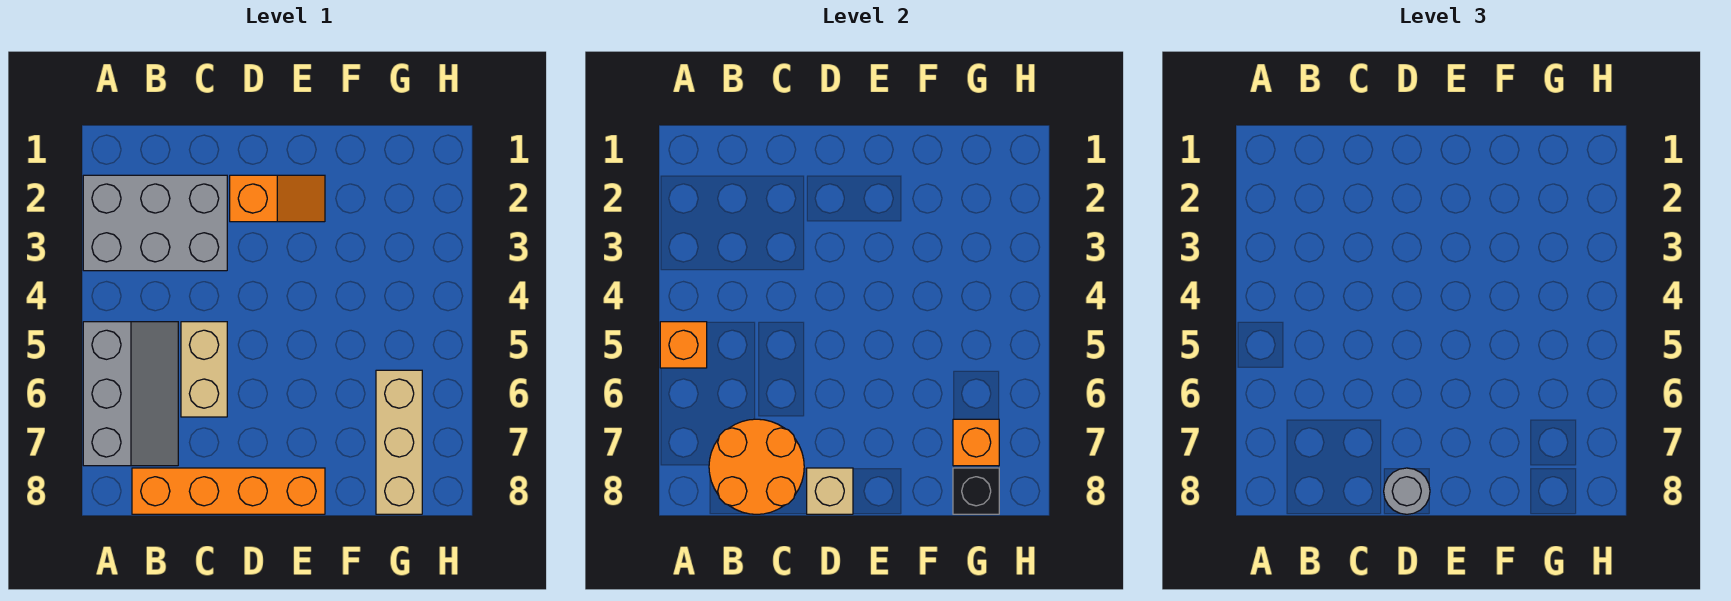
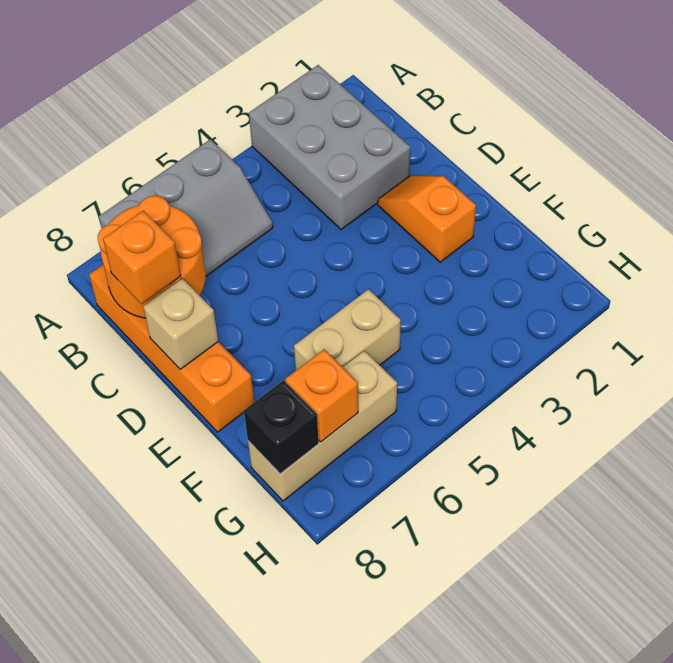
orange 1x1 brick [660,322,707,368] -> orange 1x1 brick moved to [103,211,181,304]
tan 1x2 brick [181,322,227,417] -> tan 1x2 brick moved to [294,289,401,370]
orange 1x2 slope [230,175,325,222] -> orange 1x2 slope turned to [378,175,476,262]
grey 1x1 round brick [1384,468,1430,514] -> none

